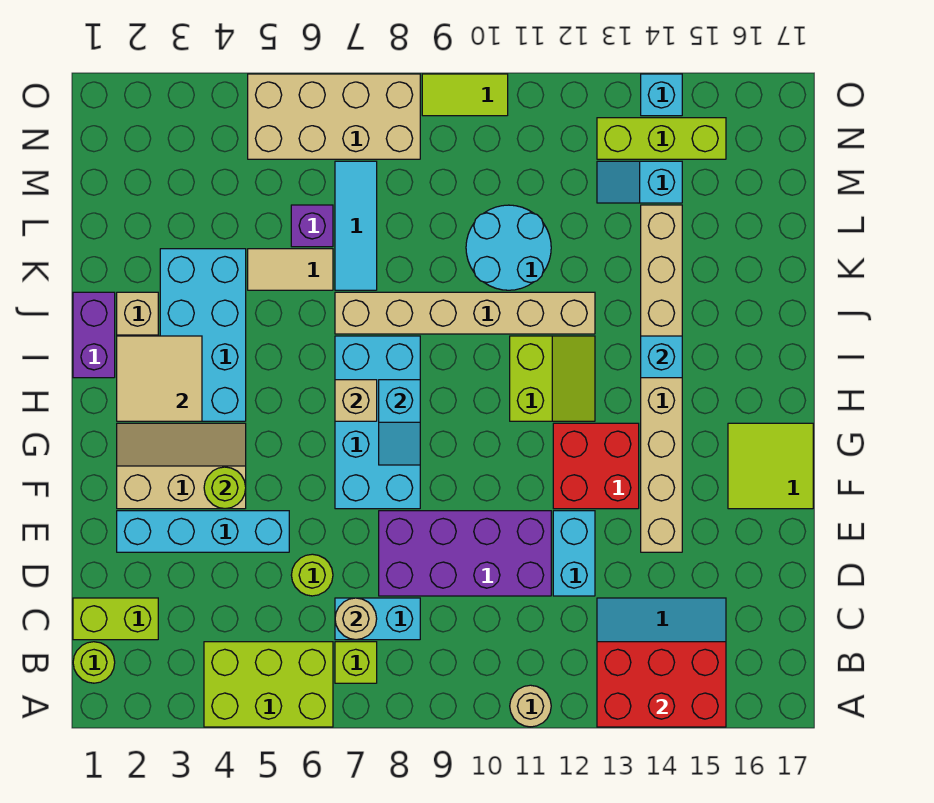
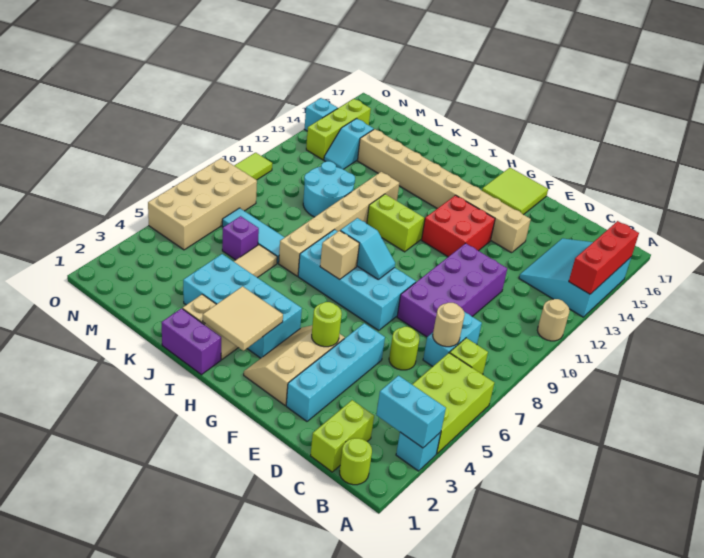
red 2x3 brick [597,642,726,727] -> red 1x3 brick [569,221,639,294]
cyan 1x2 brick [553,511,595,596] -> cyan 1x2 brick moved to [376,376,446,448]
cyan 1x1 brick [641,336,682,378] -> cyan 1x1 brick moved to [396,432,441,471]

